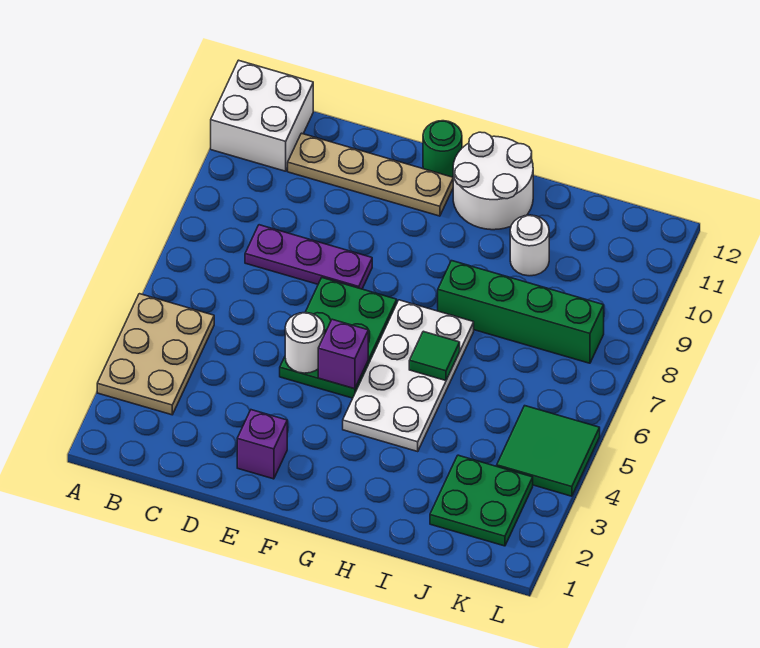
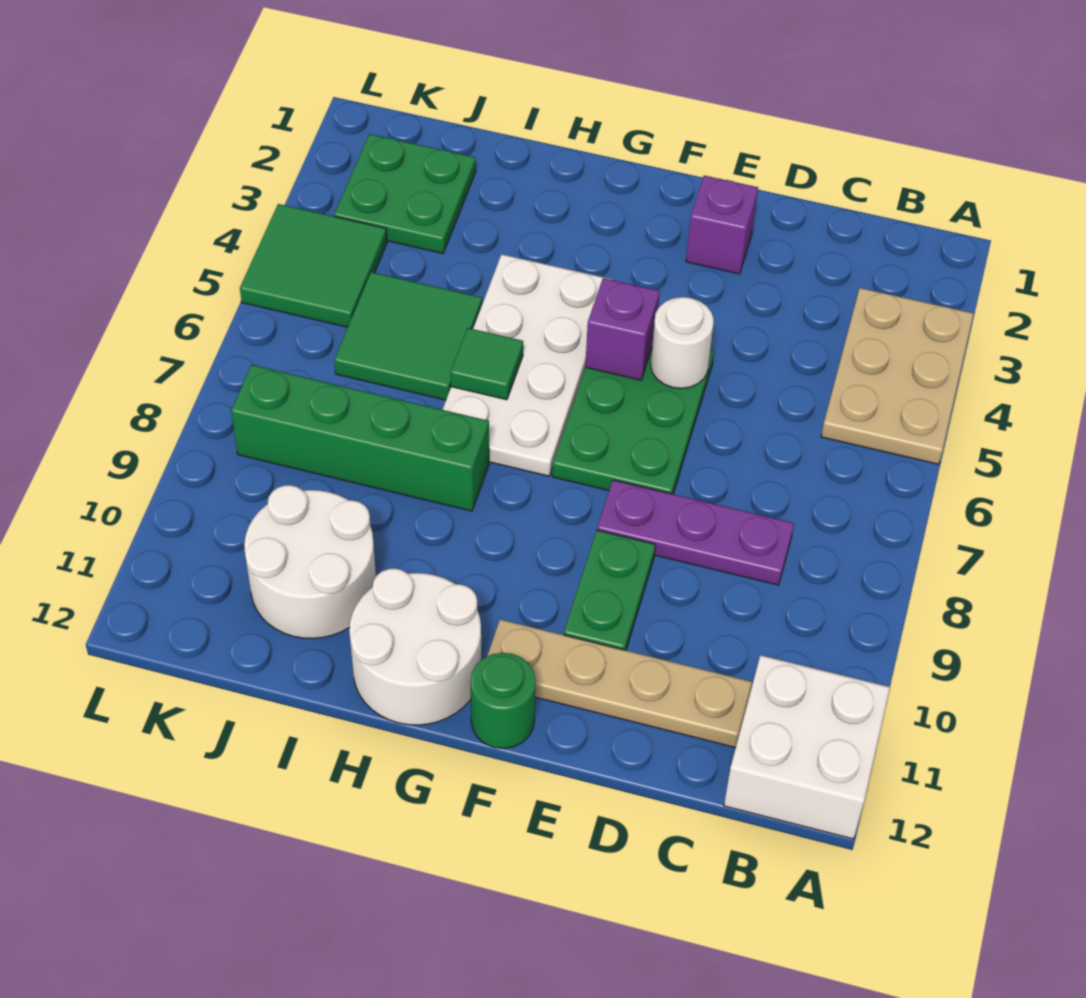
none -> green 1x2 plate [564,530,655,650]
none -> green 2x2 tile [334,272,482,400]
white 1x1 round brick [510,215,549,276] -> white 2x2 round brick [244,485,376,639]

